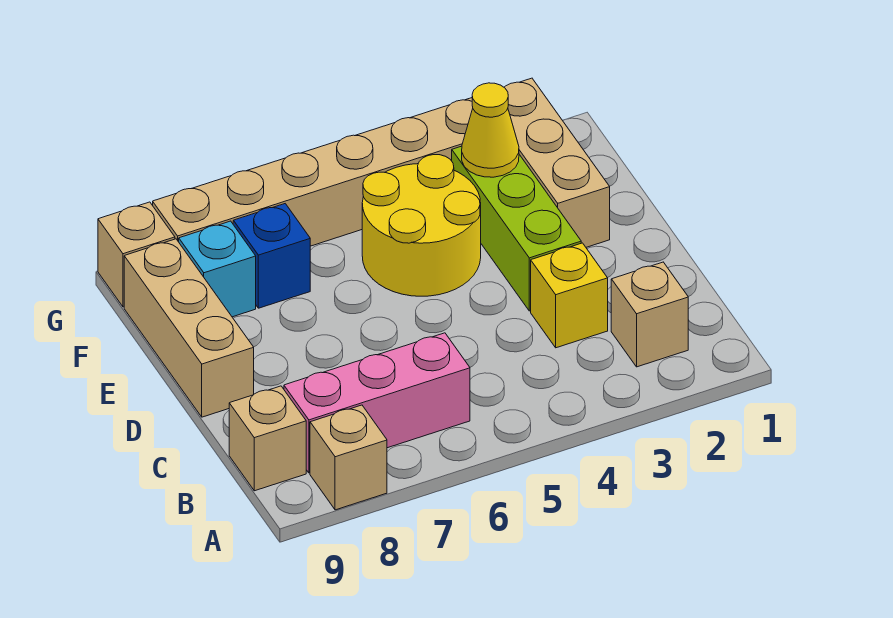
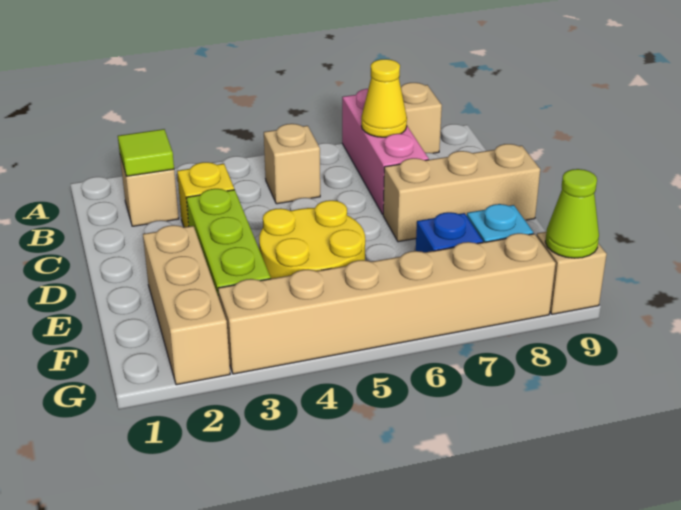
none -> lime 1x1 tile [118,129,174,176]
pink 1x3 brick [284,333,470,473] -> pink 1x3 brick turned to [342,89,429,214]
tan 1x1 brick [229,386,306,491] -> tan 1x1 brick moved to [264,124,320,204]
tan 1x3 brick [124,239,254,417] -> tan 1x3 brick turned to [383,144,540,242]
yellow 1x1 cone [462,83,519,177] -> yellow 1x1 cone moved to [361,59,407,137]
none -> lime 1x1 cone [545,169,599,258]

